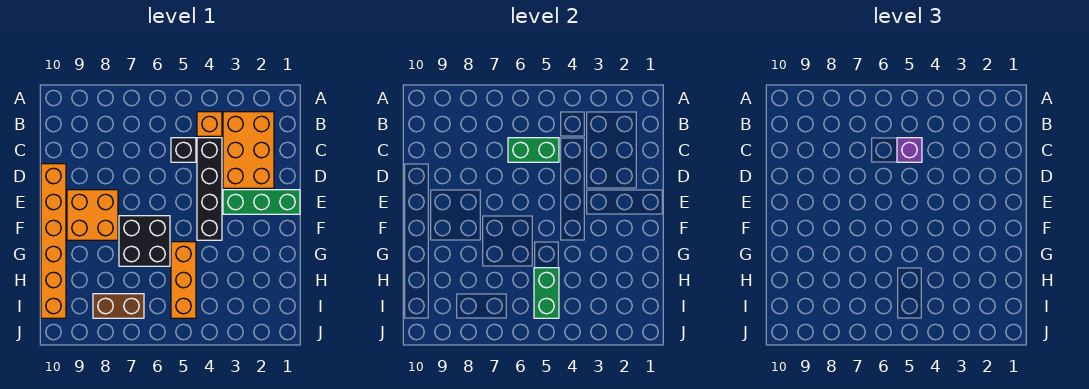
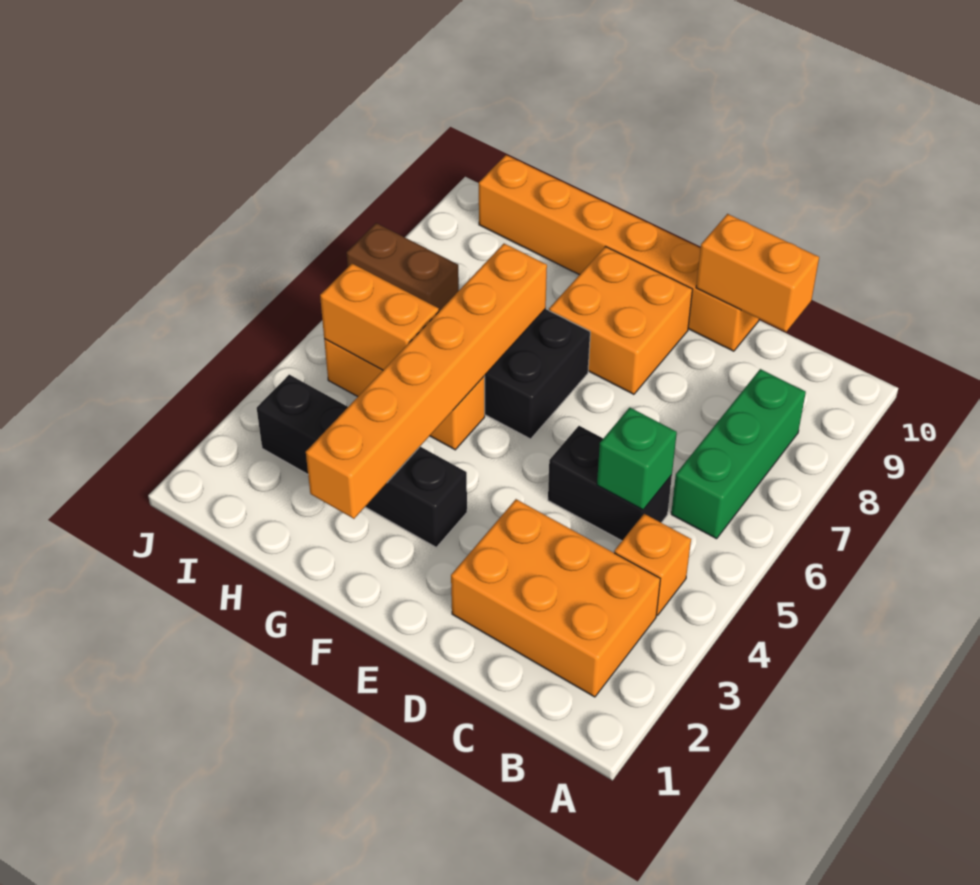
black 1x4 brick [197,138,222,240] -> black 1x4 brick moved to [257,375,467,547]
black 1x1 brick [171,138,196,162] -> black 1x2 brick [548,426,672,541]
green 1x2 brick [508,138,559,162] -> green 1x1 brick [597,408,677,510]
purple 1x1 brick [897,138,922,162] -> none
none -> orange 1x2 brick [696,214,819,332]
green 1x3 brick [223,190,300,214] -> green 1x3 brick moved to [671,369,806,539]
none -> orange 1x6 brick [306,244,547,519]
green 1x2 brick [534,268,559,318] -> orange 1x2 brick [320,264,439,370]
brown 1x2 brick [93,294,144,318] -> brown 1x2 brick turned to [346,223,459,311]

